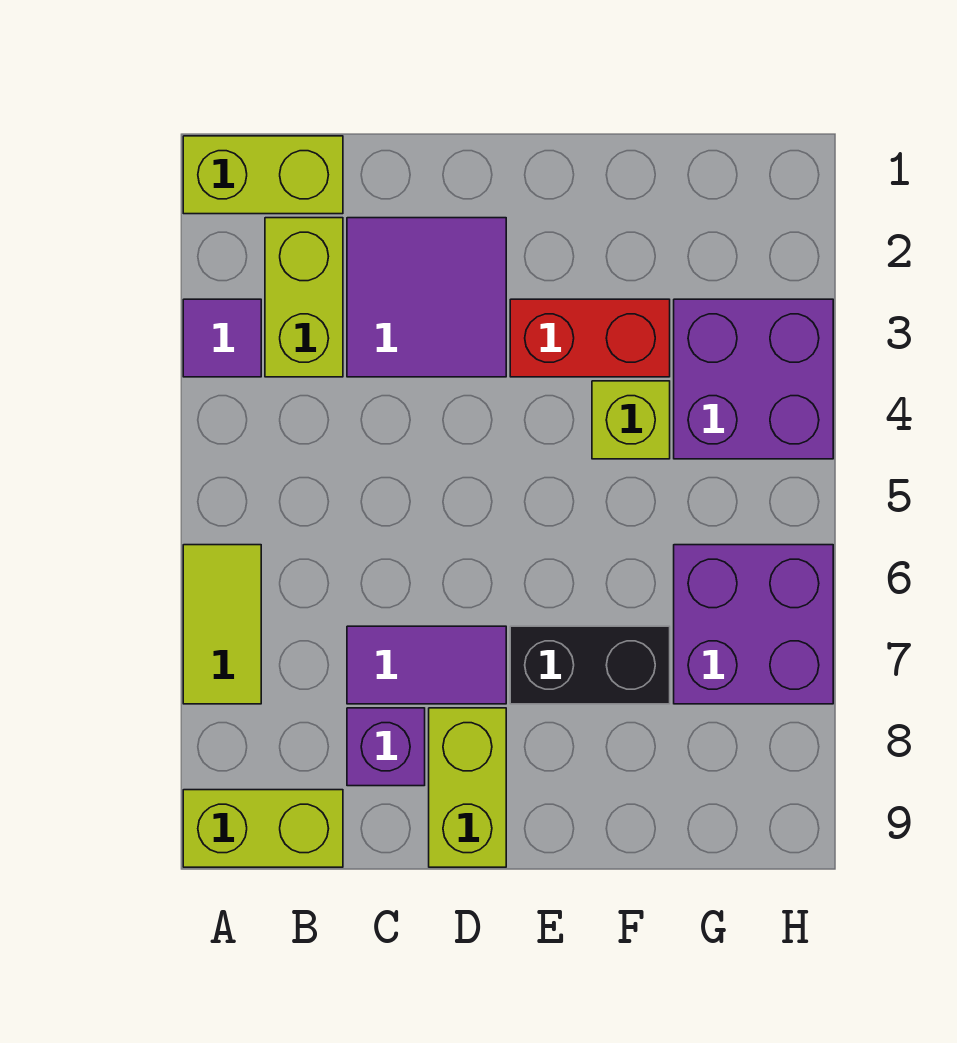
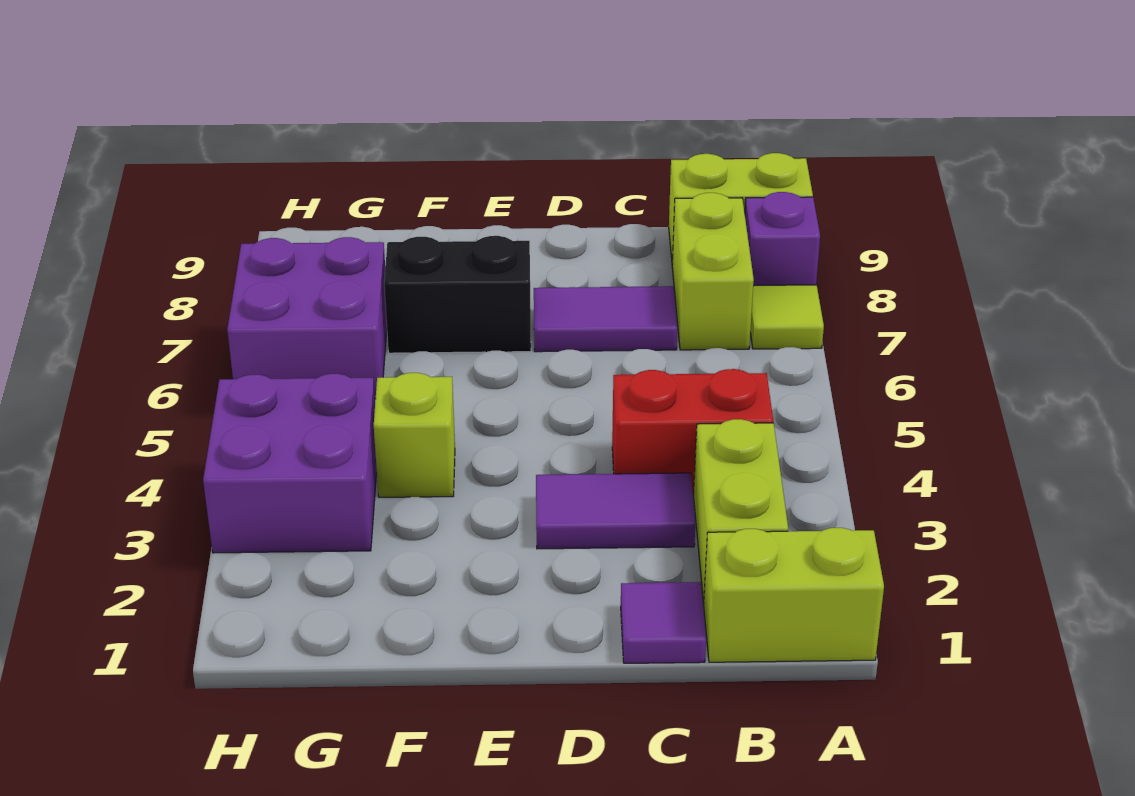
purple 1x1 tile [183,299,261,377] -> purple 1x1 tile moved to [621,582,706,663]
lime 1x2 tile [183,545,261,704] -> lime 1x1 tile [750,285,824,349]
purple 2x2 tile [347,218,506,377] -> purple 1x2 tile [536,473,695,549]
purple 1x1 brick [347,708,425,786] -> purple 1x1 brick moved to [745,192,820,286]
lime 1x2 brick [429,708,506,867] -> lime 1x2 brick moved to [672,193,754,350]
red 1x2 brick [510,299,670,377] -> red 1x2 brick moved to [612,369,773,494]

